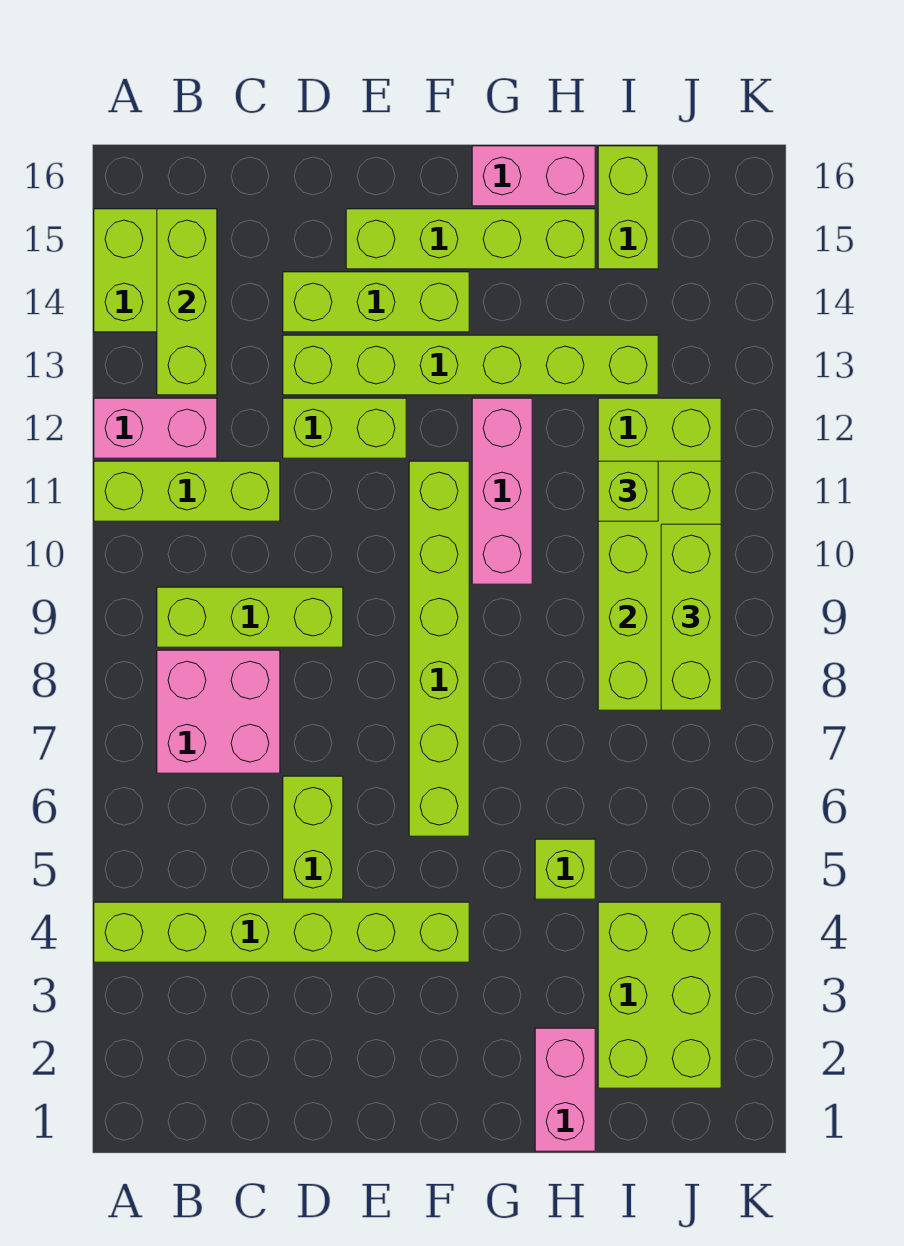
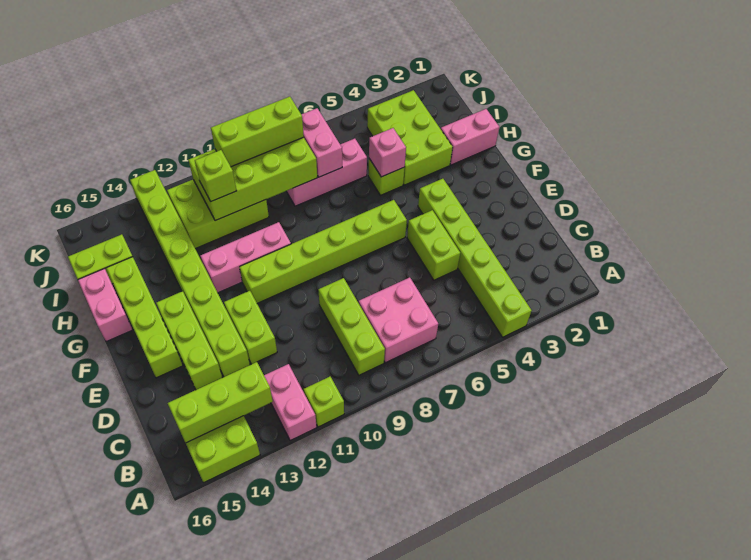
lime 1x3 brick [94,461,280,521] -> lime 1x1 brick [304,377,344,427]
lime 1x2 brick [283,776,343,899] -> lime 1x2 brick turned to [407,210,460,280]
lime 1x6 brick [283,335,658,395] -> lime 1x8 brick [130,170,250,377]
none -> pink 1x1 brick [369,128,406,177]
lime 2x3 brick [598,902,721,1088] -> lime 2x3 brick turned to [367,90,453,185]
none -> pink 1x3 brick [286,139,367,206]
none -> pink 1x2 brick [301,108,342,177]

